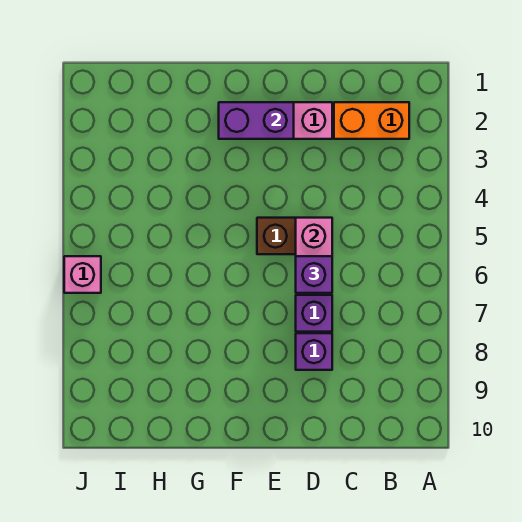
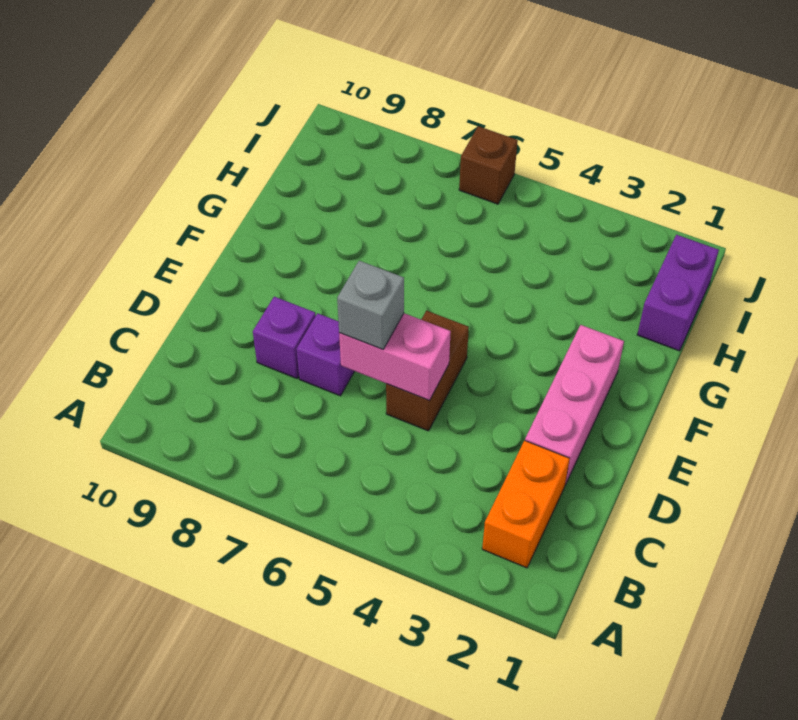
purple 1x1 brick [296,256,332,293] -> grey 1x1 brick [337,261,404,349]
purple 1x2 brick [219,102,294,139] -> purple 1x2 brick moved to [637,235,719,351]
pink 1x1 brick [64,256,101,293] -> brown 1x1 brick [459,126,518,204]

